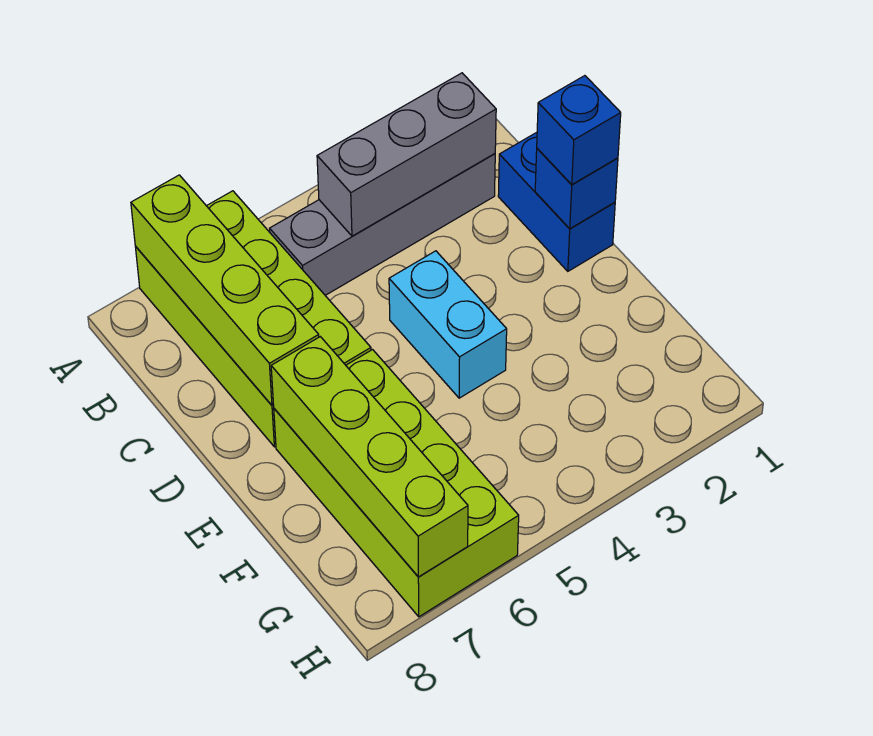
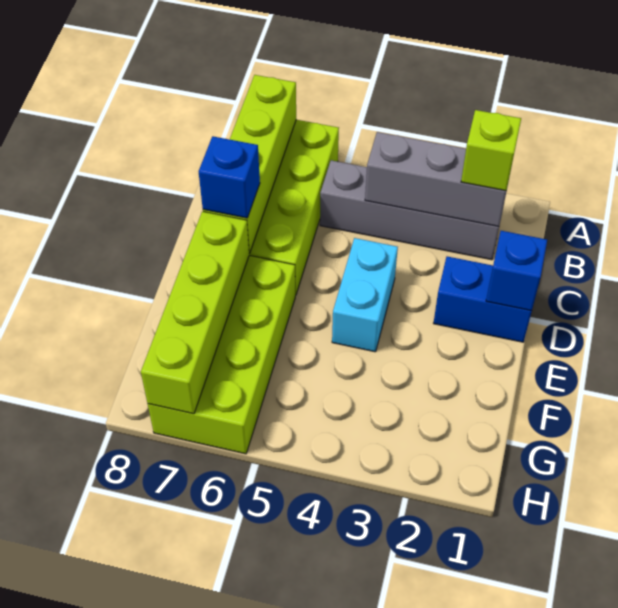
none -> lime 1x1 brick [461,110,521,191]
blue 1x2 brick [498,132,615,271] -> blue 1x2 brick turned to [433,256,532,342]
blue 1x1 brick [537,76,621,185] -> blue 1x1 brick moved to [199,136,260,218]

